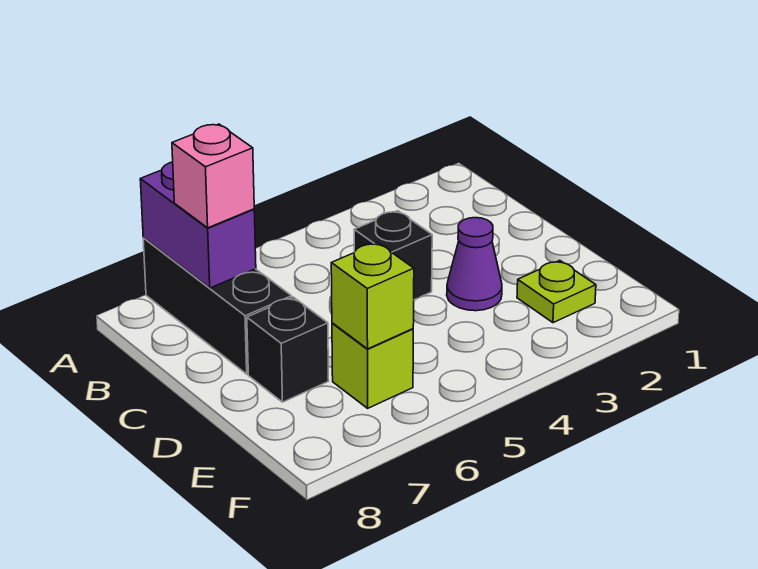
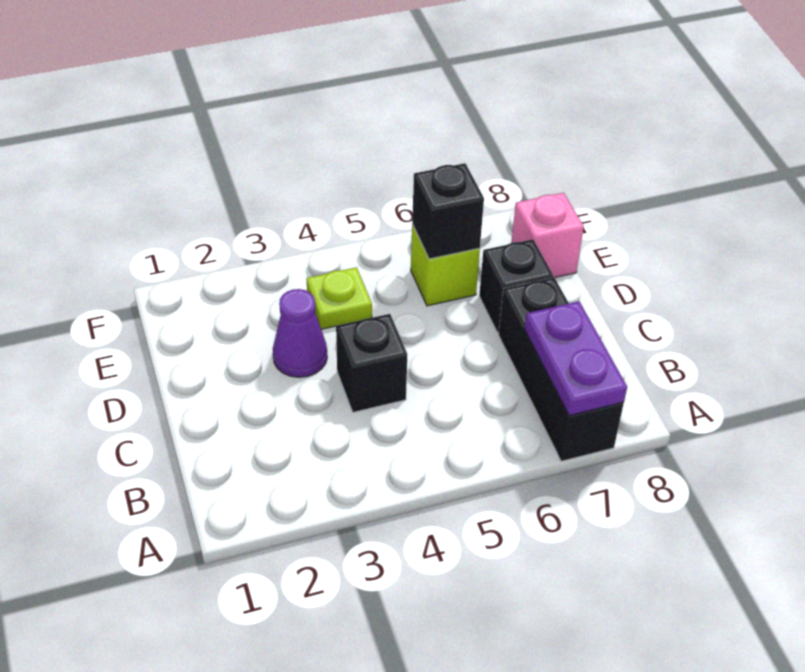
purple 1x2 brick [140,162,256,288] -> purple 1x2 plate [524,301,627,416]
pink 1x1 brick [172,124,254,228] -> pink 1x1 brick moved to [511,193,584,277]
lime 1x1 plate [517,260,596,323] -> lime 1x1 plate moved to [307,267,372,329]
lime 1x1 brick [331,243,414,349] -> black 1x1 brick [412,163,484,259]

